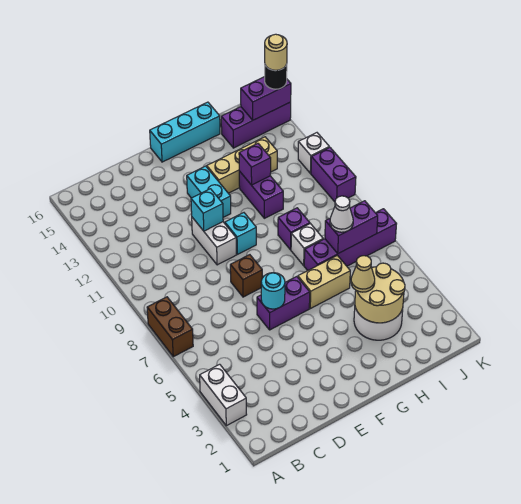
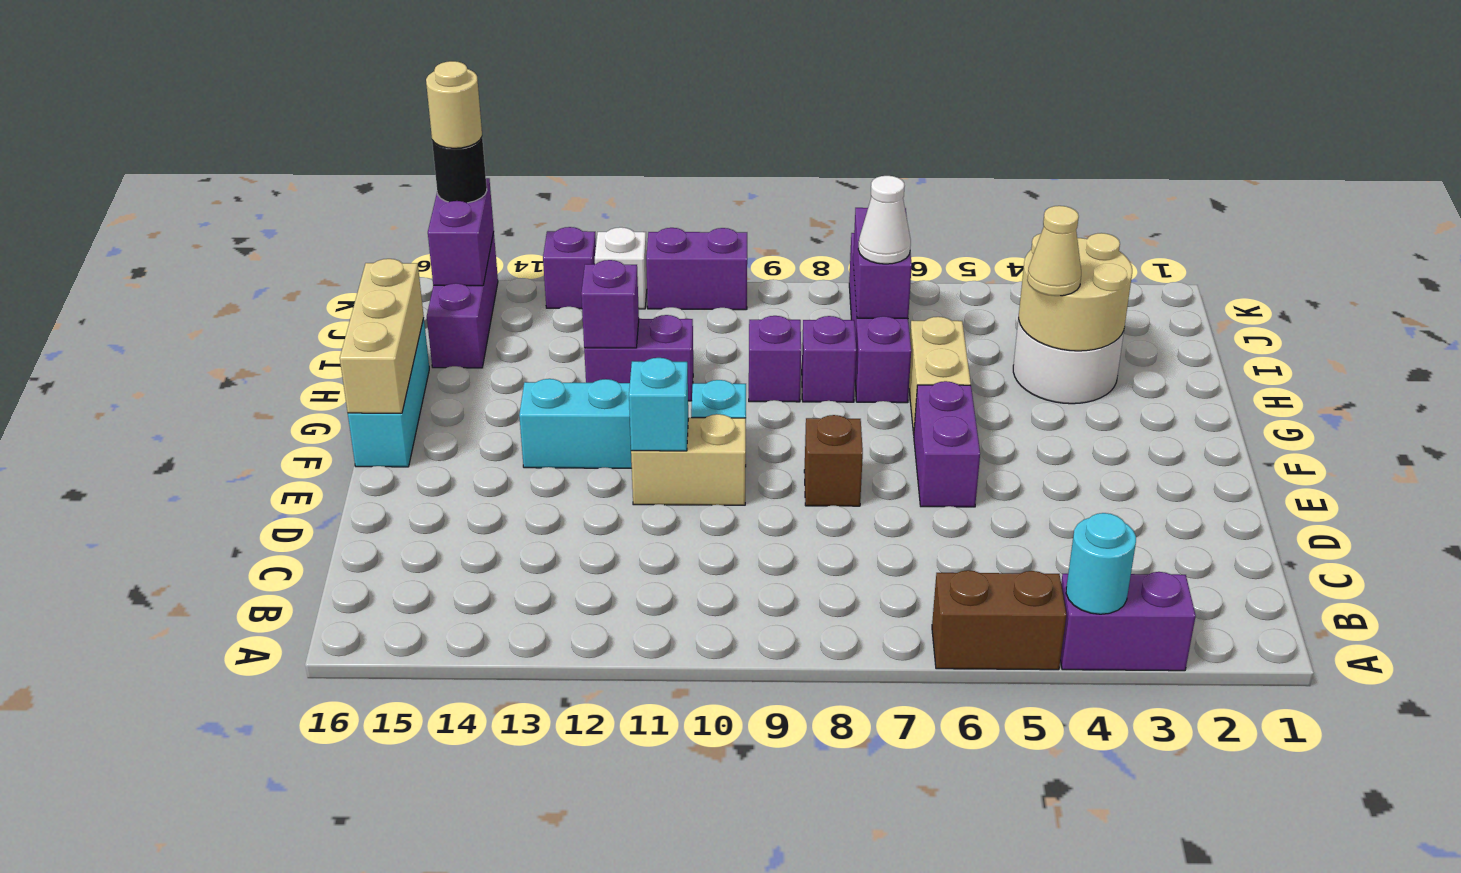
white 1x2 brick [200,364,247,426] -> purple 1x2 brick [1060,572,1196,671]
brown 1x2 brick [147,297,193,357] -> brown 1x2 brick moved to [932,570,1066,670]
cyan 1x1 round brick [261,273,285,309] -> cyan 1x1 round brick moved to [1066,513,1136,614]
white 1x2 brick [192,217,236,265] -> tan 1x2 brick [631,414,746,505]
tan 1x3 brick [207,137,277,193] -> tan 1x3 brick moved to [340,259,424,413]
white 1x1 brick [291,224,323,266] -> purple 1x1 brick [802,316,856,402]
none -> purple 1x1 brick [543,227,596,309]

